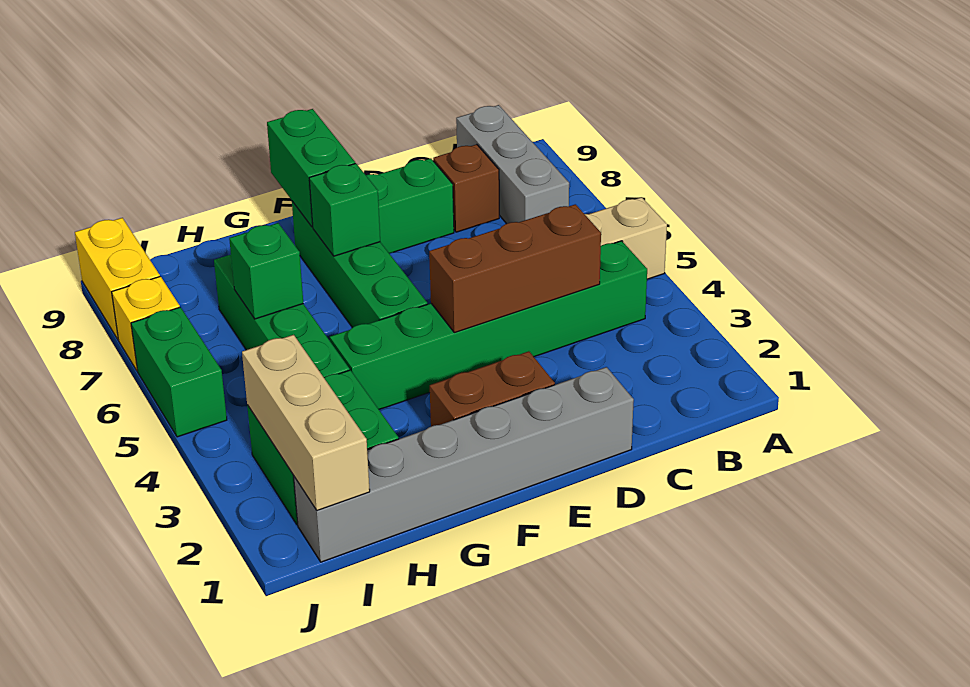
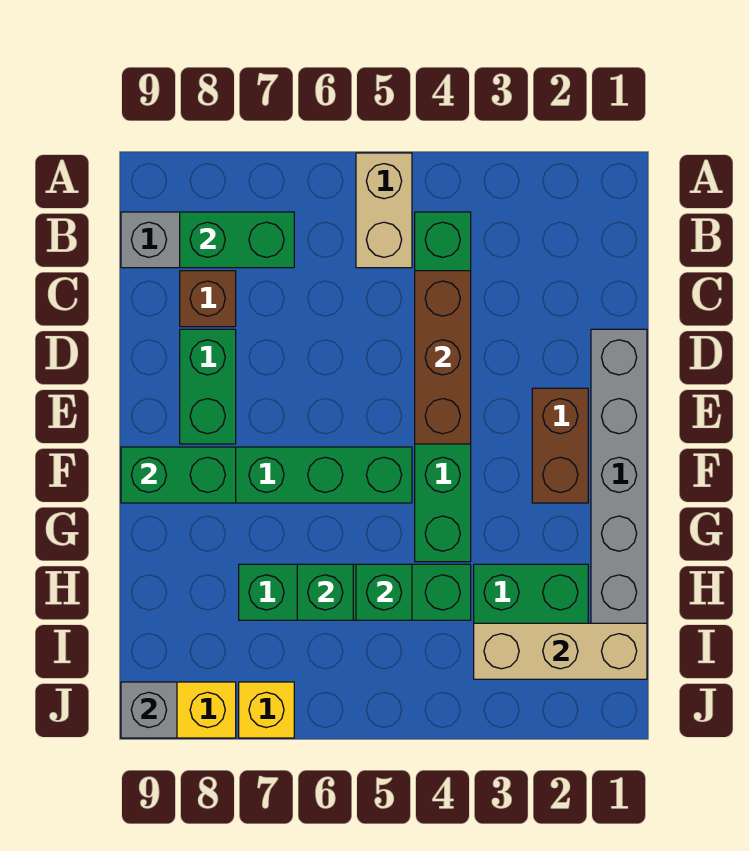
green 1x1 brick [309,163,380,256] -> green 1x1 brick moved to [356,564,412,620]
green 1x2 brick [131,307,227,437] -> green 1x2 brick moved to [180,212,294,268]
none -> grey 1x1 brick [121,682,177,738]

